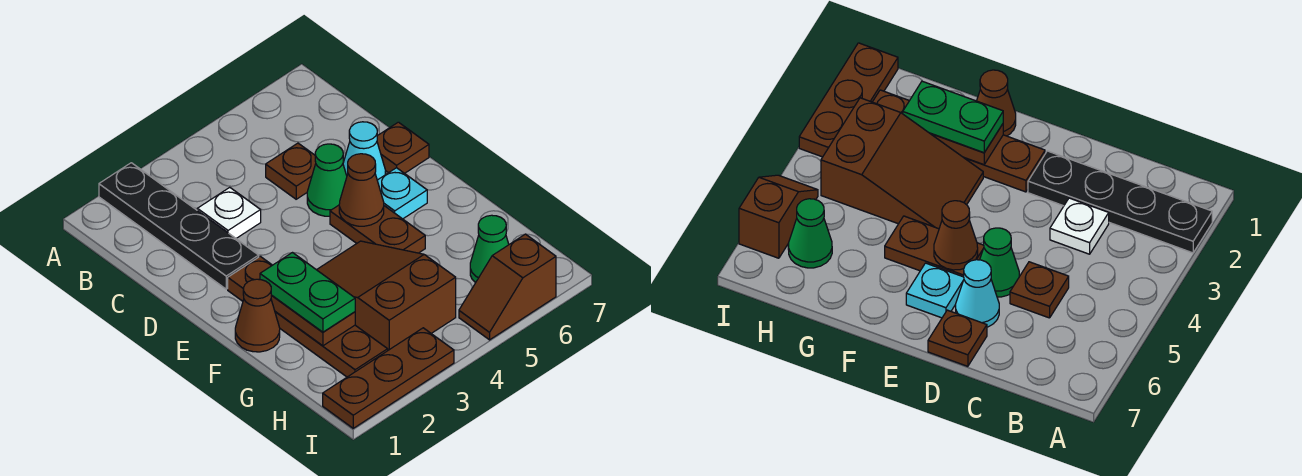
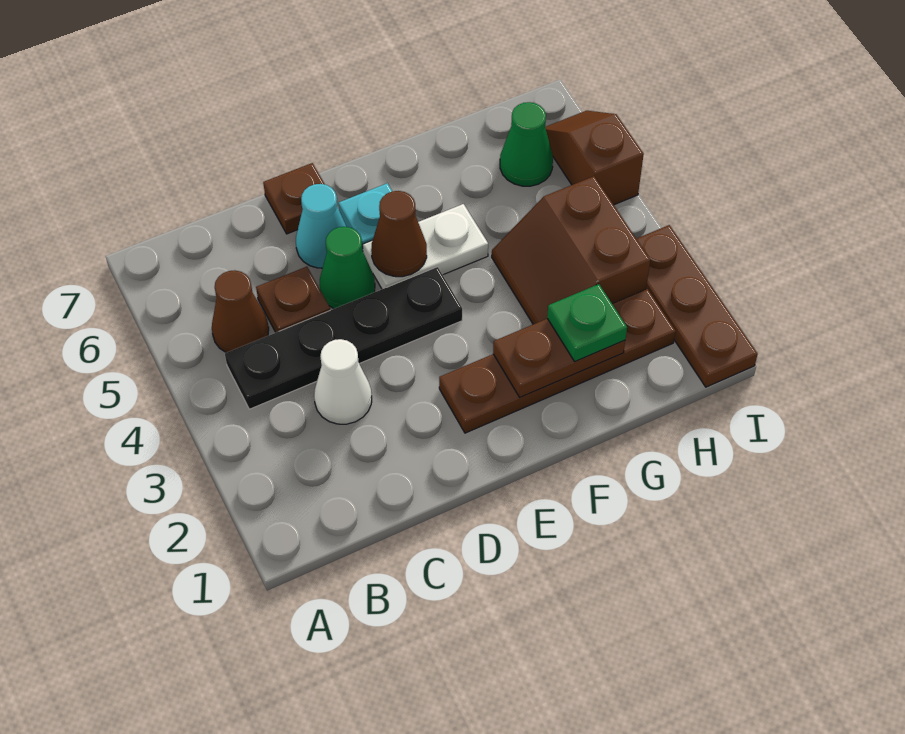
black 1x4 plate [99,163,259,289] -> black 1x4 plate moved to [225,267,462,409]
white 1x1 plate [197,187,261,238] -> white 1x1 cone [314,339,372,424]
brown 1x2 plate [330,205,425,253] -> white 1x2 plate [363,204,488,289]
brown 1x1 cone [235,279,280,352] -> brown 1x1 cone moved to [212,270,269,353]
green 1x2 plate [260,253,355,332] -> green 1x1 plate [547,284,627,361]
brown 2x3 slope [317,241,456,350] -> brown 2x2 slope [492,176,650,324]
brown 1x2 slope [459,234,556,340] -> brown 1x2 slope turned to [545,111,644,205]

